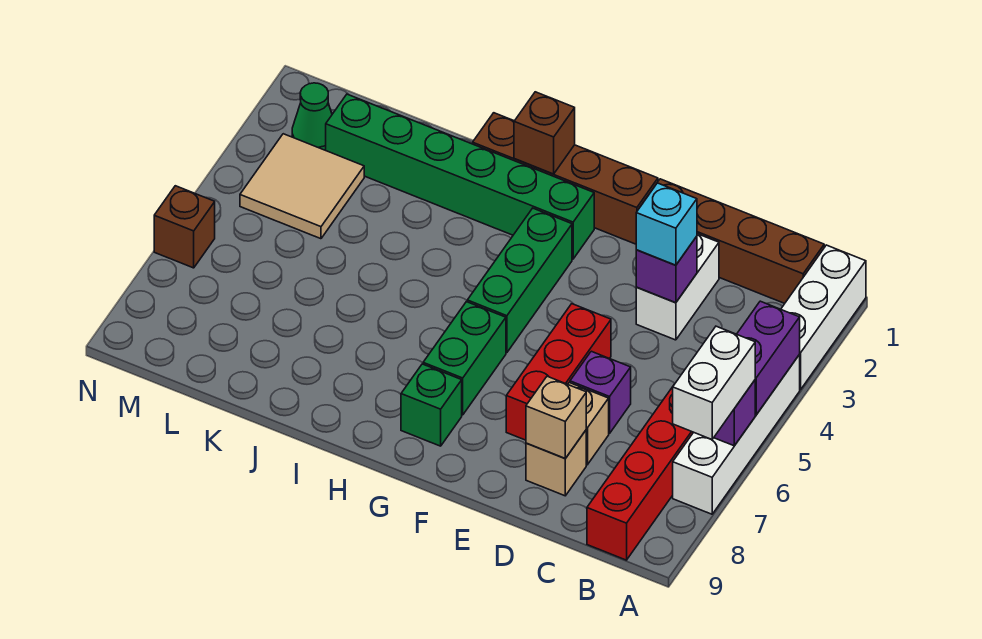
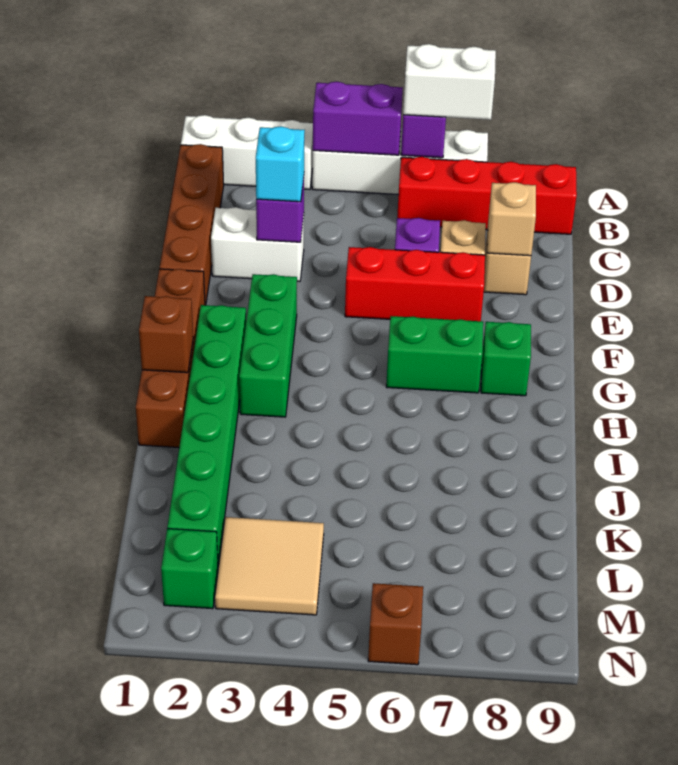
green 1x3 brick [467,208,572,353] -> green 1x3 brick turned to [239,274,297,417]
green 1x1 cone [292,83,332,150] -> green 1x1 brick [161,529,218,609]

